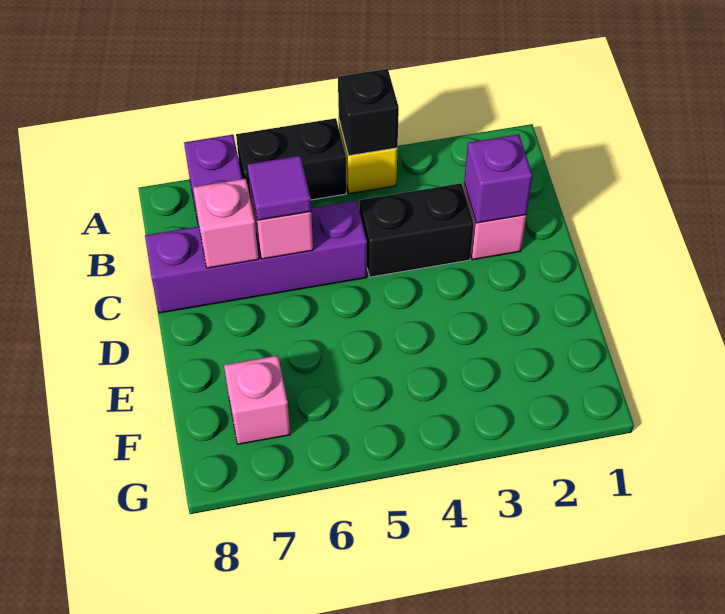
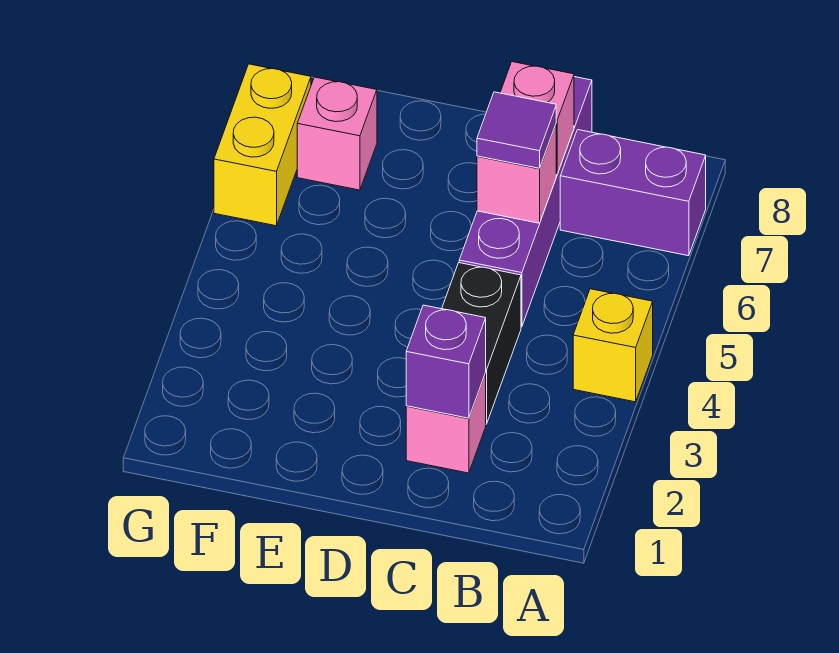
black 1x1 brick [338,69,399,156] -> none
black 1x2 brick [236,118,346,200] -> none
none -> yellow 1x2 brick [214,64,311,226]

